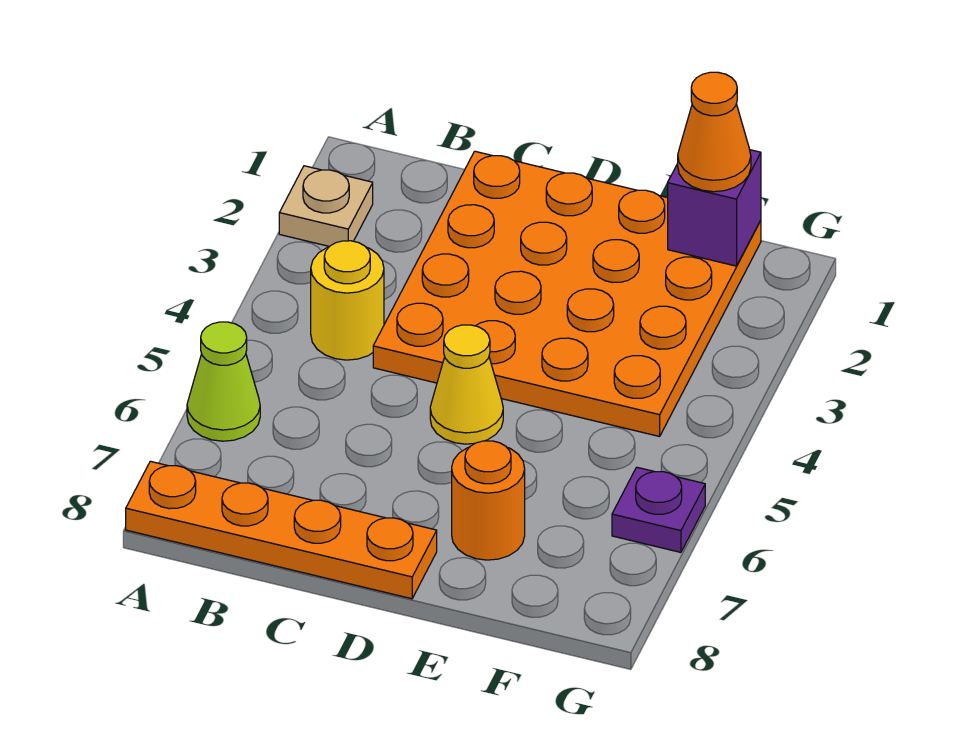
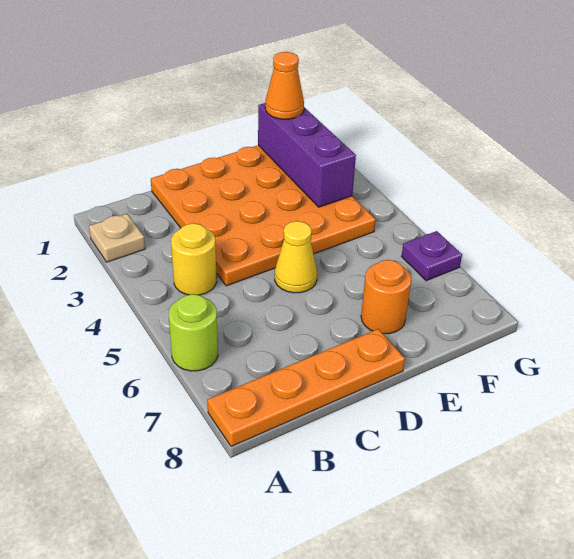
lime 1x1 cone [187,322,260,441] -> lime 1x1 round brick [169,294,218,371]
purple 1x1 brick [668,150,761,266] -> purple 1x3 brick [258,103,356,207]

